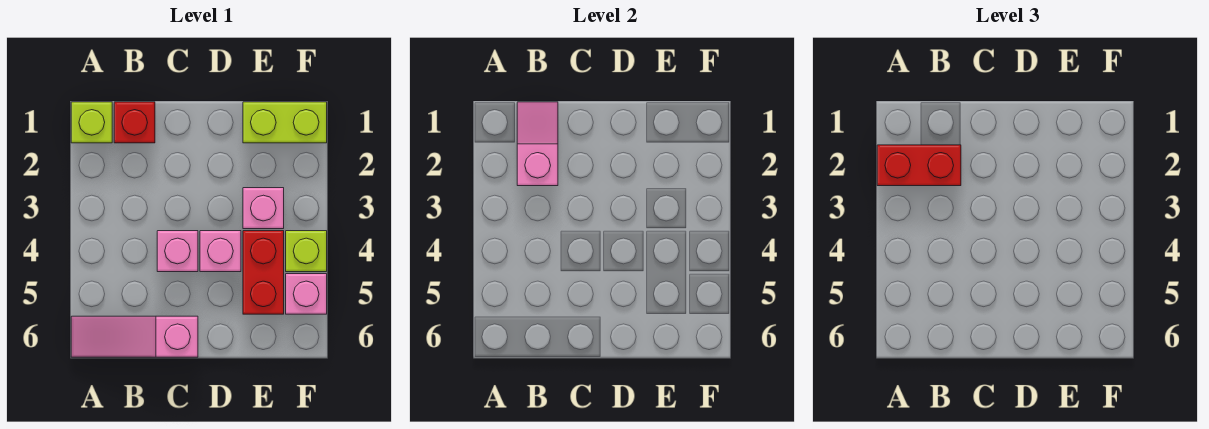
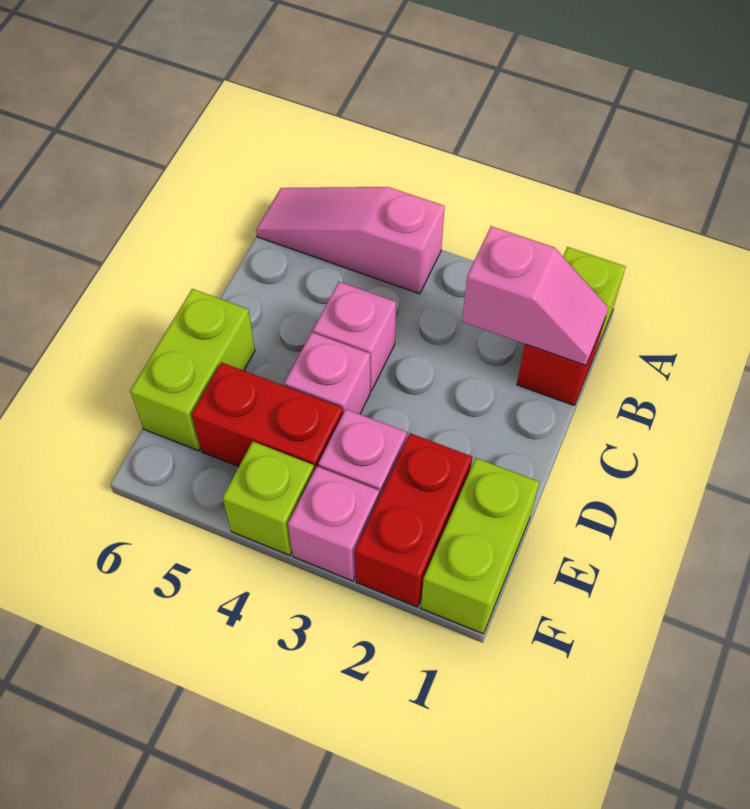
red 1x2 brick [877,145,961,186] -> red 1x2 brick moved to [355,433,472,607]
pink 1x3 slope [71,316,198,357] -> pink 1x3 slope turned to [256,187,445,294]
none -> lime 1x2 brick [130,289,255,451]
pink 1x1 brick [286,274,327,314] -> pink 1x1 brick moved to [288,466,379,581]

